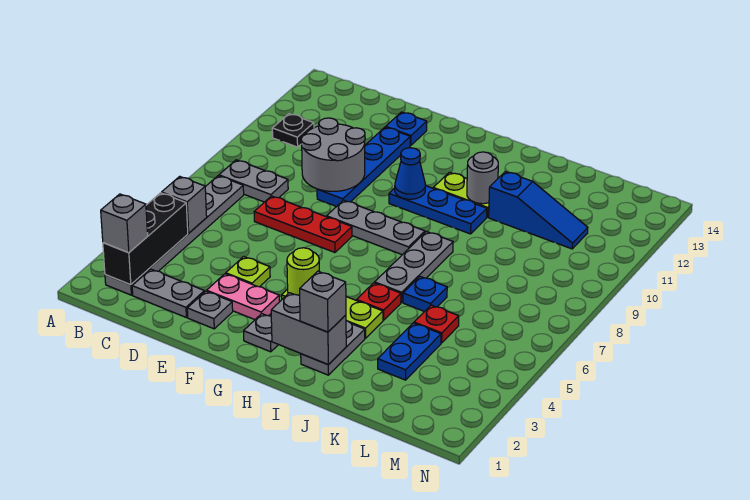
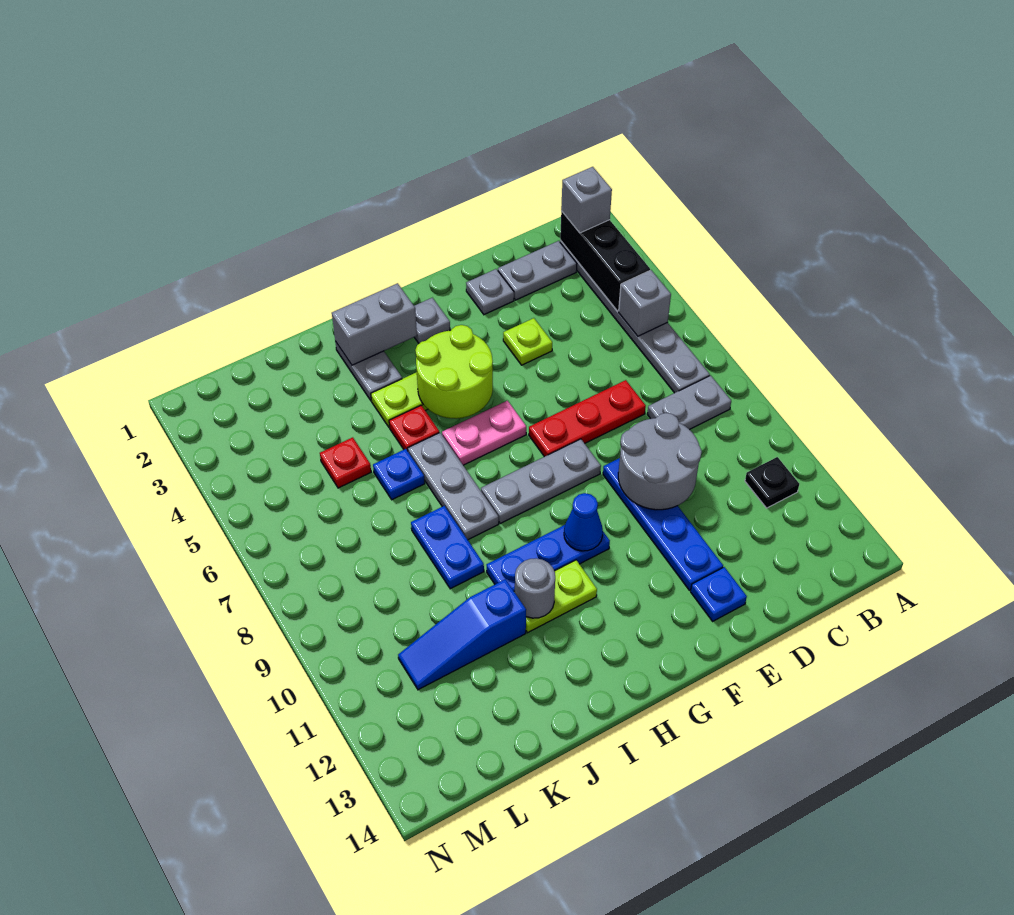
pink 1x2 plate [207,274,279,320] -> pink 1x2 plate moved to [442,401,526,465]
lime 1x1 round brick [287,248,319,295] -> lime 2x2 round brick [416,325,493,419]
grey 1x1 brick [300,271,346,332] -> none
blue 1x2 plate [378,323,441,380] -> blue 1x2 plate moved to [411,506,484,589]

